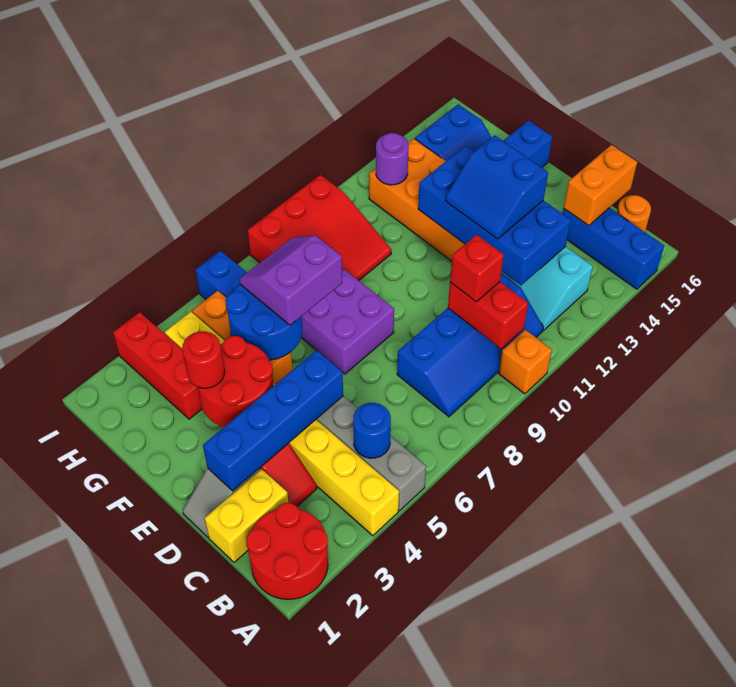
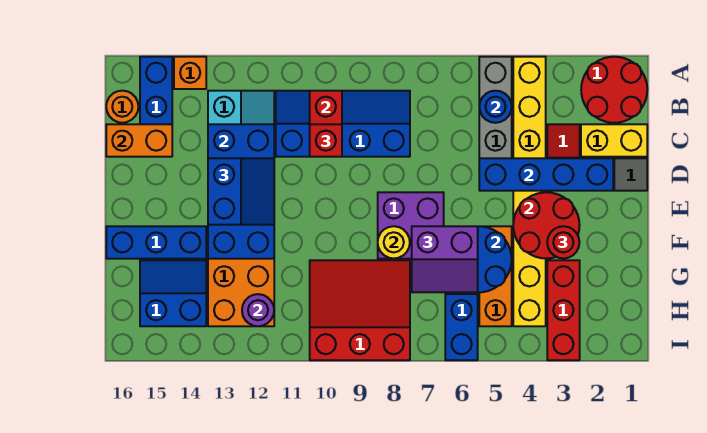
orange 1x1 brick [499,330,552,394] -> orange 1x1 brick moved to [174,57,206,89]
none -> yellow 1x1 round brick [378,226,410,259]

